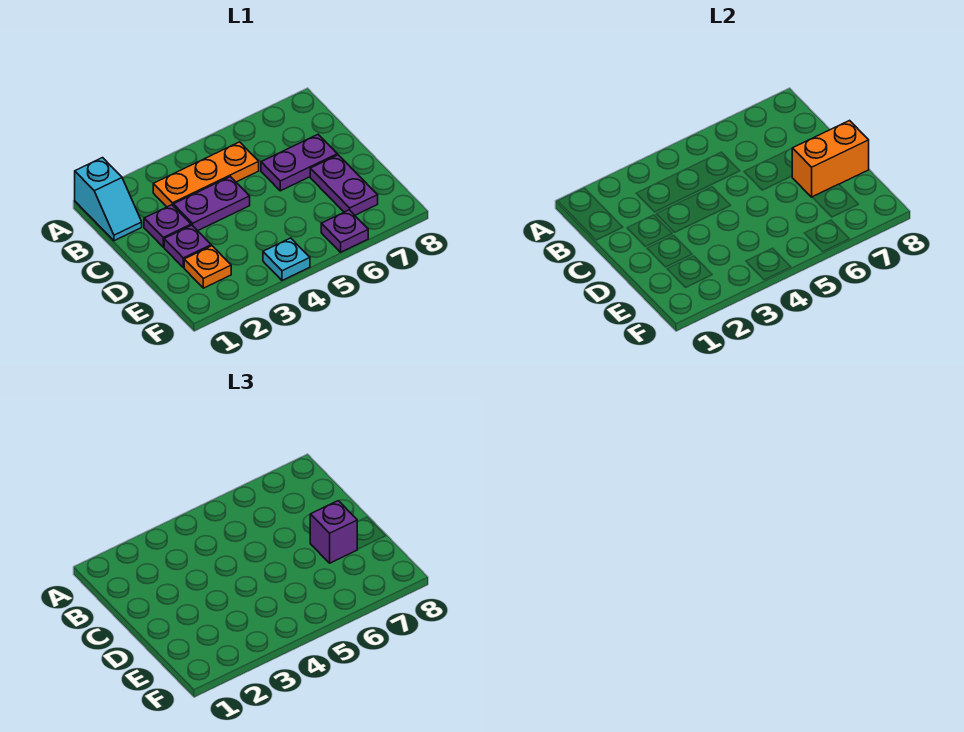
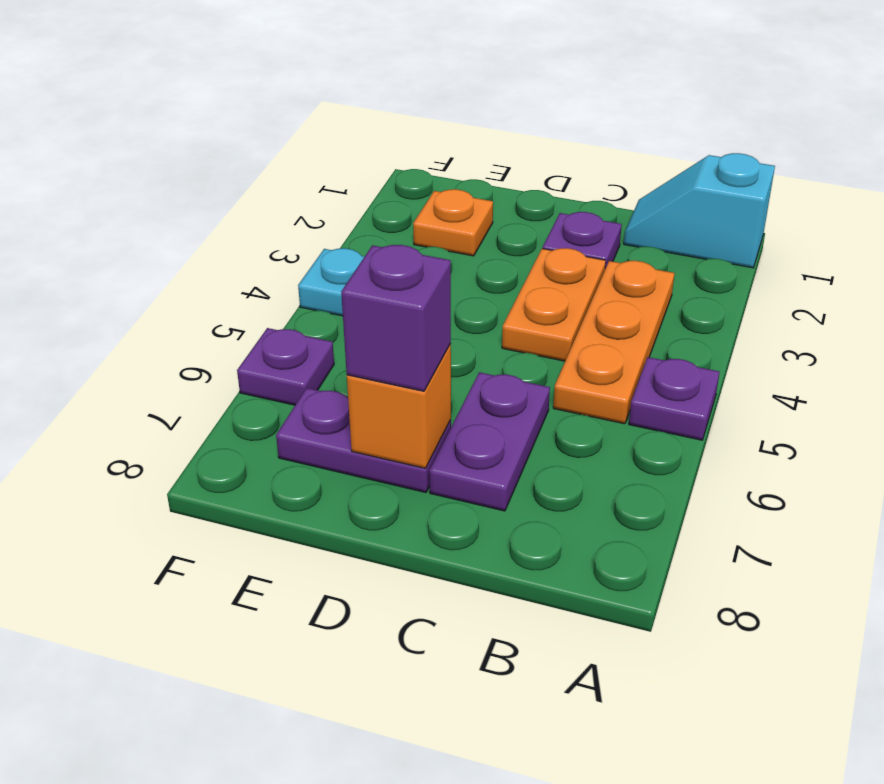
purple 1x2 plate [173,177,250,231] -> orange 1x2 plate [502,248,606,361]
purple 1x1 plate [164,225,211,268] -> purple 1x1 plate moved to [629,357,720,440]
orange 1x2 brick [792,121,869,197] -> orange 1x1 brick [347,344,451,468]

